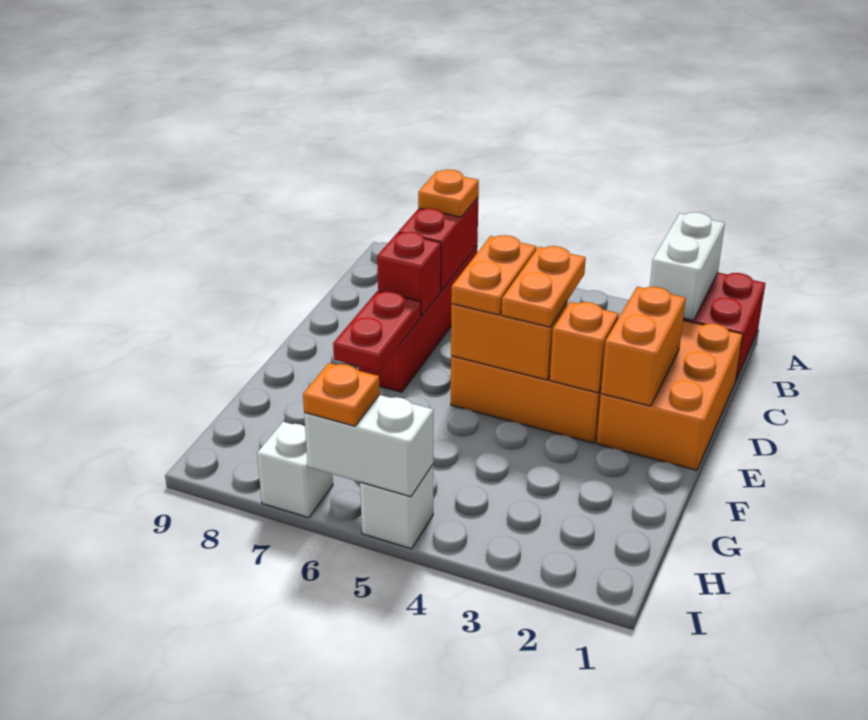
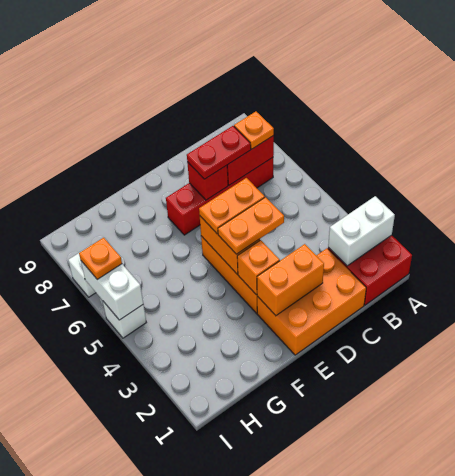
red 1x2 plate [333,291,421,371] -> red 1x2 plate moved to [187,126,251,179]

